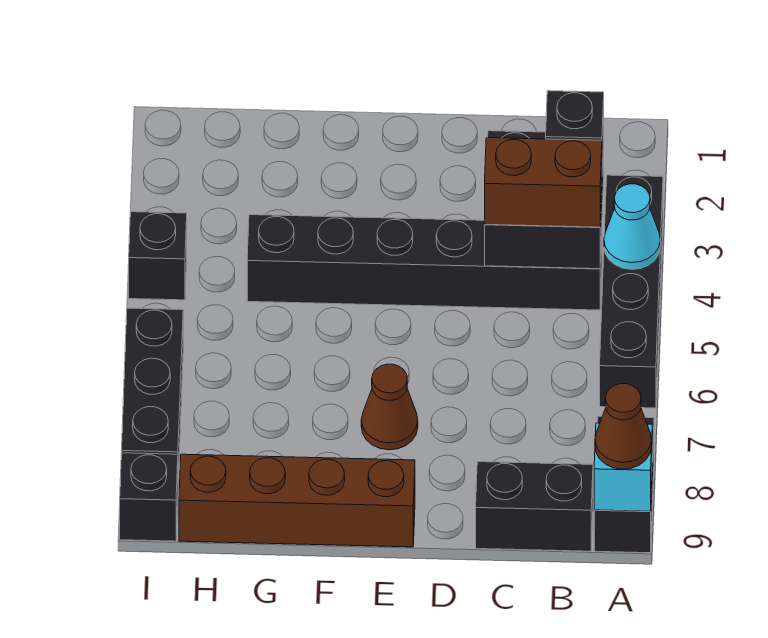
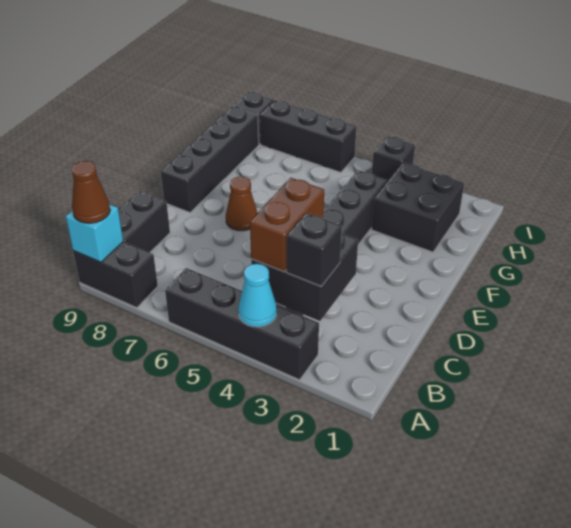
brown 1x4 brick [179,454,415,547] -> black 1x4 brick [161,107,259,212]
none -> black 2x2 brick [372,163,464,252]

